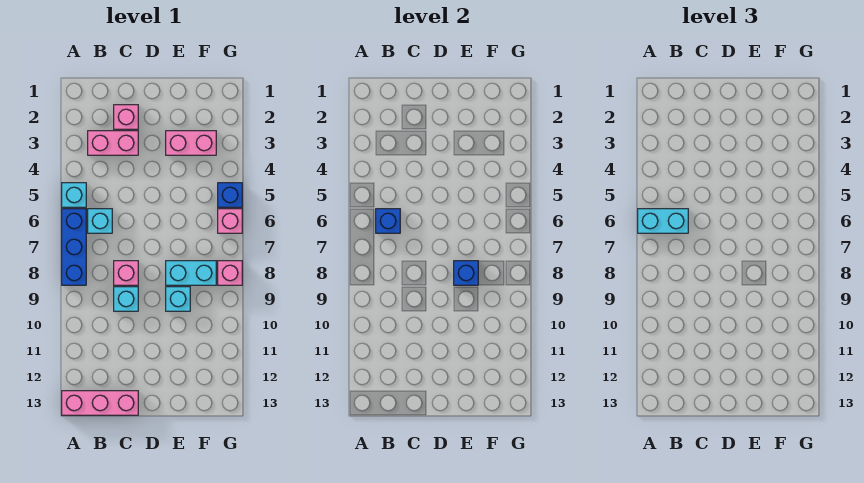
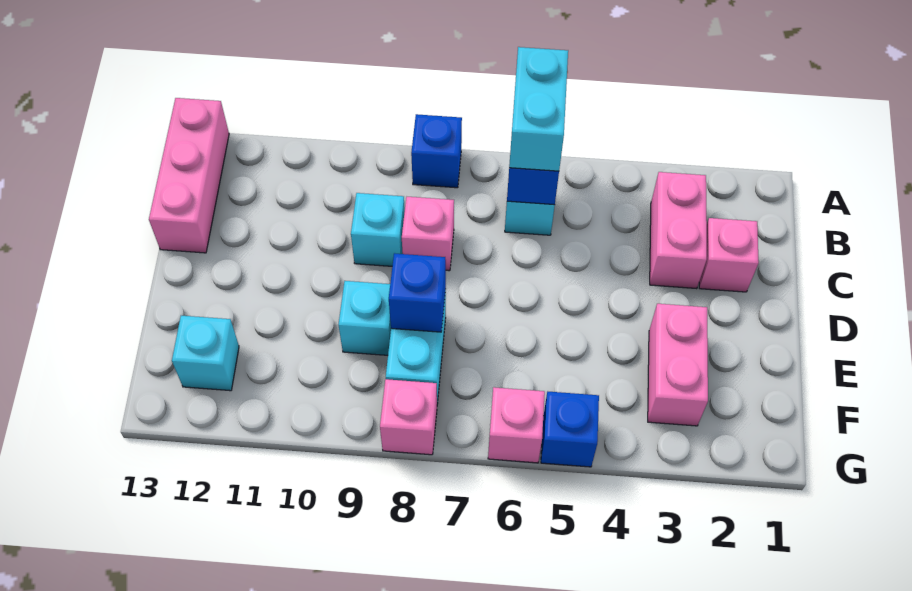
cyan 1x1 brick [62,183,86,207] -> cyan 1x1 brick moved to [172,316,239,391]
blue 1x3 brick [62,209,86,285] -> blue 1x1 brick [411,114,462,188]

